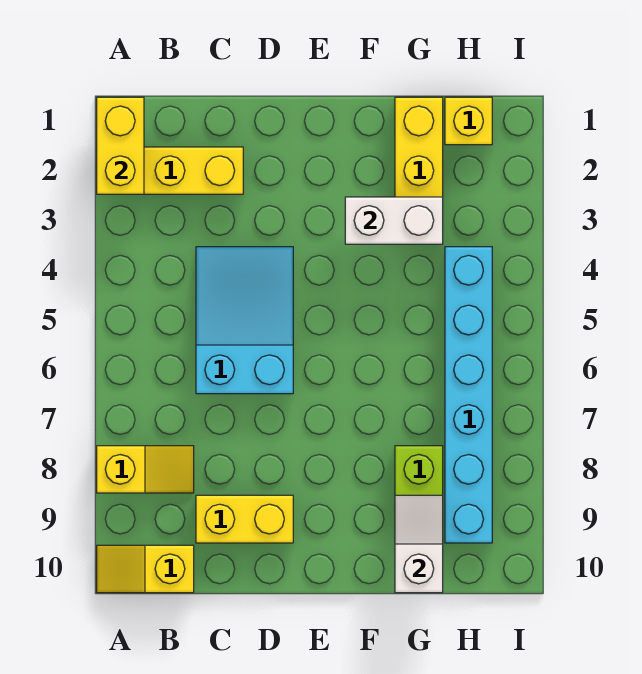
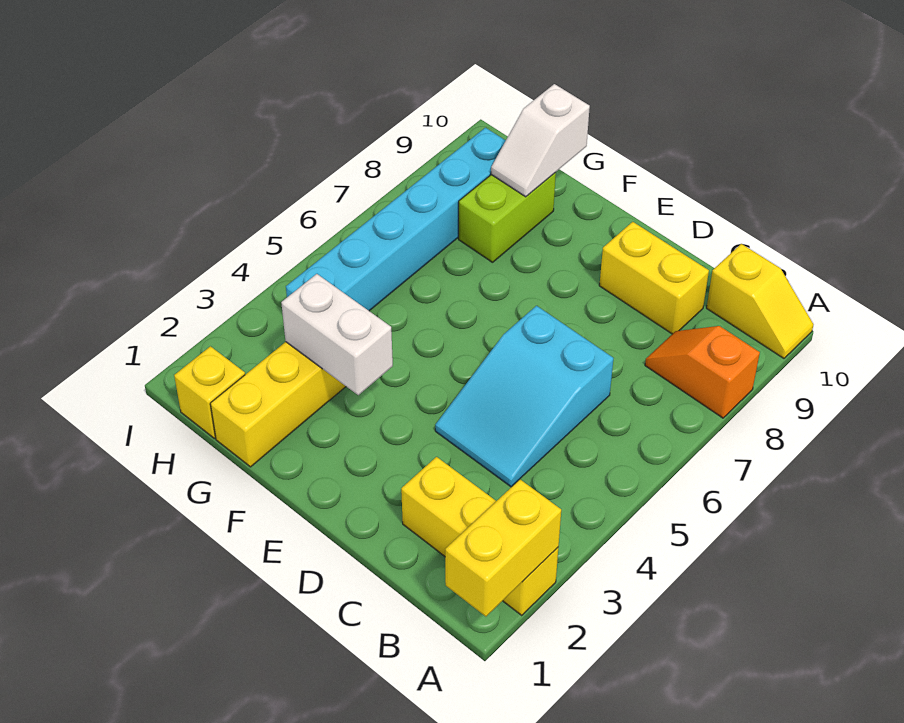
yellow 1x2 slope [97,446,194,493] -> orange 1x2 slope [645,326,760,418]

